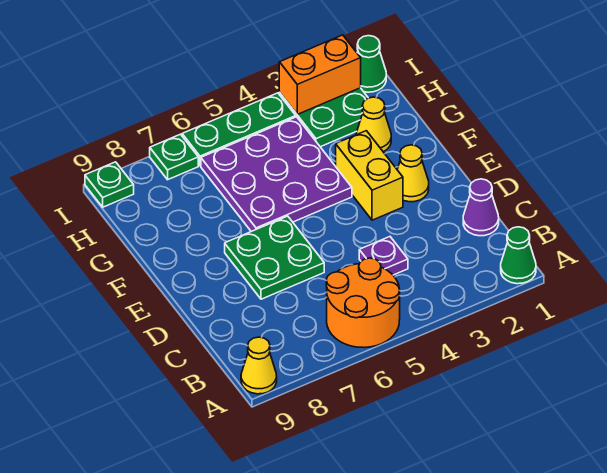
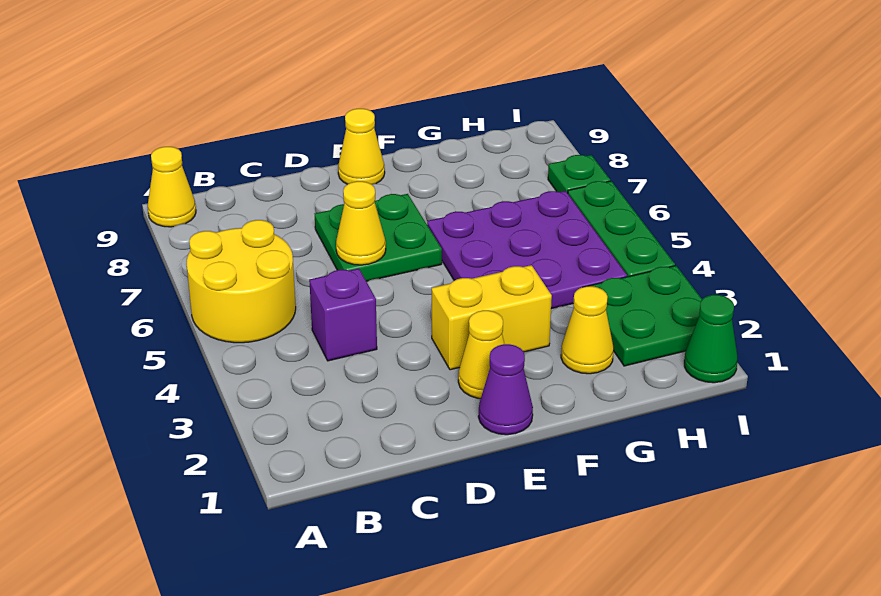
green 1x1 cone [501,227,536,284] -> none
orange 2x2 round brick [326,258,400,348] -> yellow 2x2 round brick [187,220,296,343]
purple 1x1 cone [463,179,499,236] -> purple 1x1 cone moved to [478,344,533,435]
purple 1x1 plate [359,237,408,275] -> purple 1x1 brick [309,269,377,361]
none -> yellow 1x1 cone [336,181,386,265]
none -> yellow 1x1 cone [338,109,385,184]
orange 1x2 brick [279,35,361,114] -> none
green 1x1 plate [85,162,134,207] -> none

